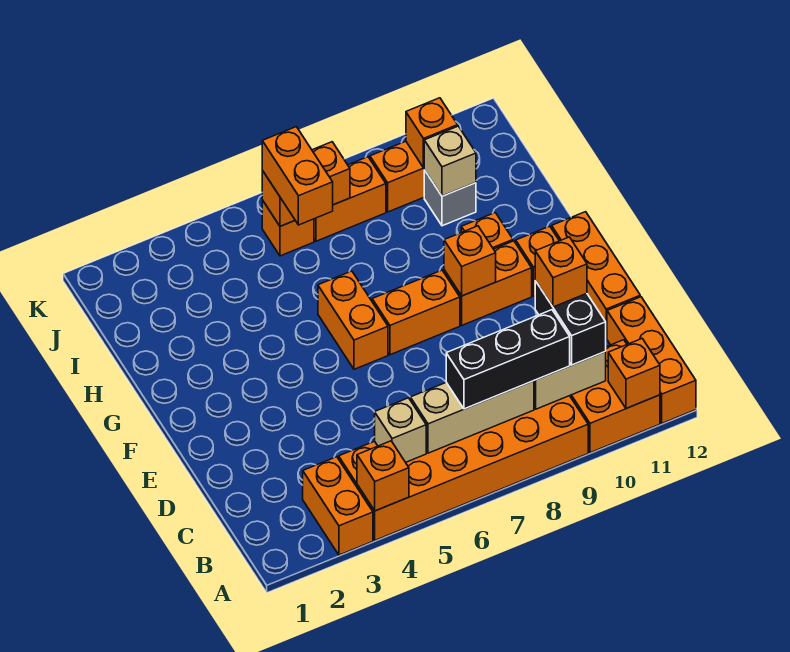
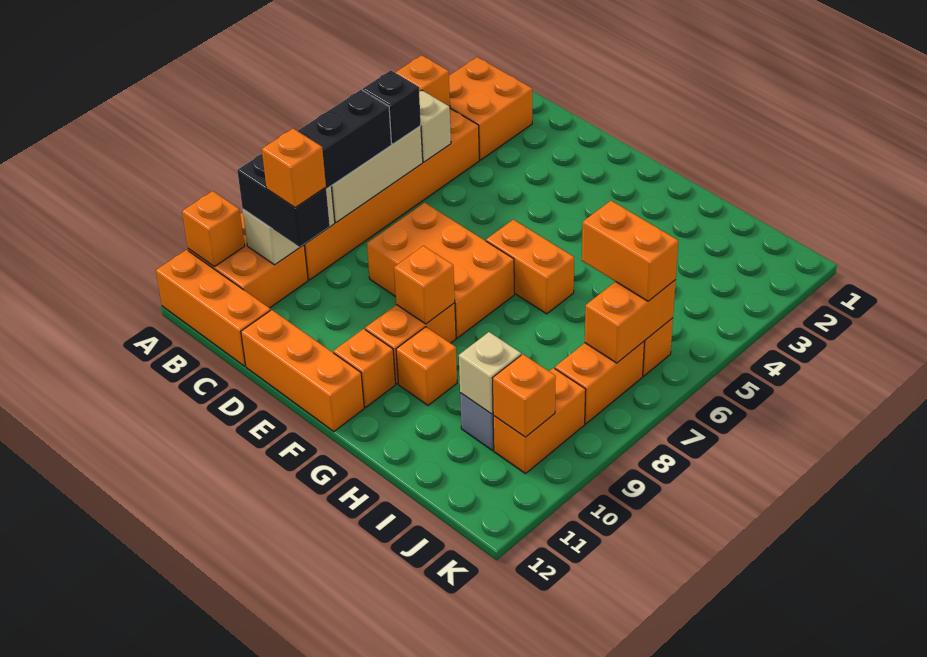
orange 1x2 brick [303,457,373,555] -> orange 2x2 brick [449,57,532,160]
none -> black 1x1 brick [363,71,421,144]
orange 1x2 brick [372,270,460,355] -> orange 2x3 brick [367,203,514,338]

